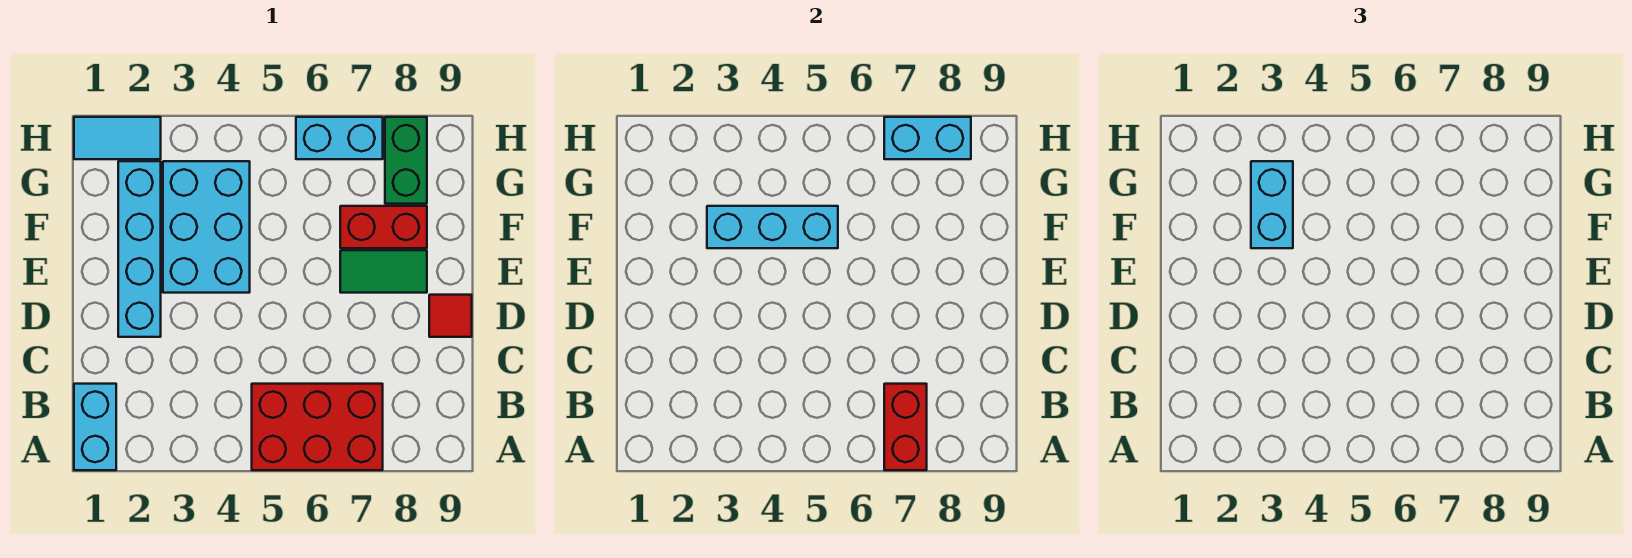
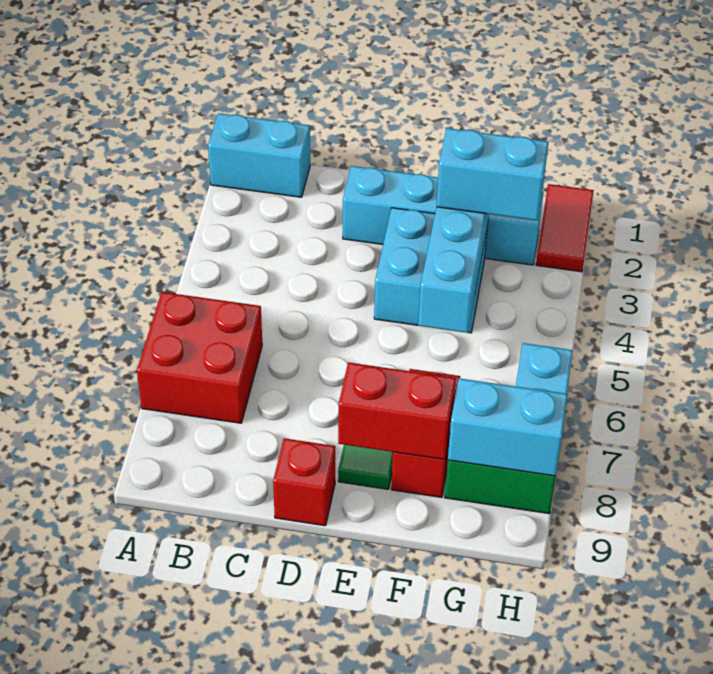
red 2x3 brick [252,384,383,470] -> red 2x2 brick [137,292,262,423]
red 1x2 brick [884,384,927,470] -> red 1x2 brick moved to [338,362,456,460]
red 1x1 tile [429,295,472,337] -> red 1x1 brick [273,438,335,526]
cyan 2x3 brick [163,161,250,293] -> cyan 2x2 brick [374,208,488,333]
cyan 1x2 tile [74,117,161,159] -> red 1x2 tile [536,184,594,272]
cyan 1x2 brick [884,117,971,159] -> cyan 1x2 brick turned to [448,378,568,476]

